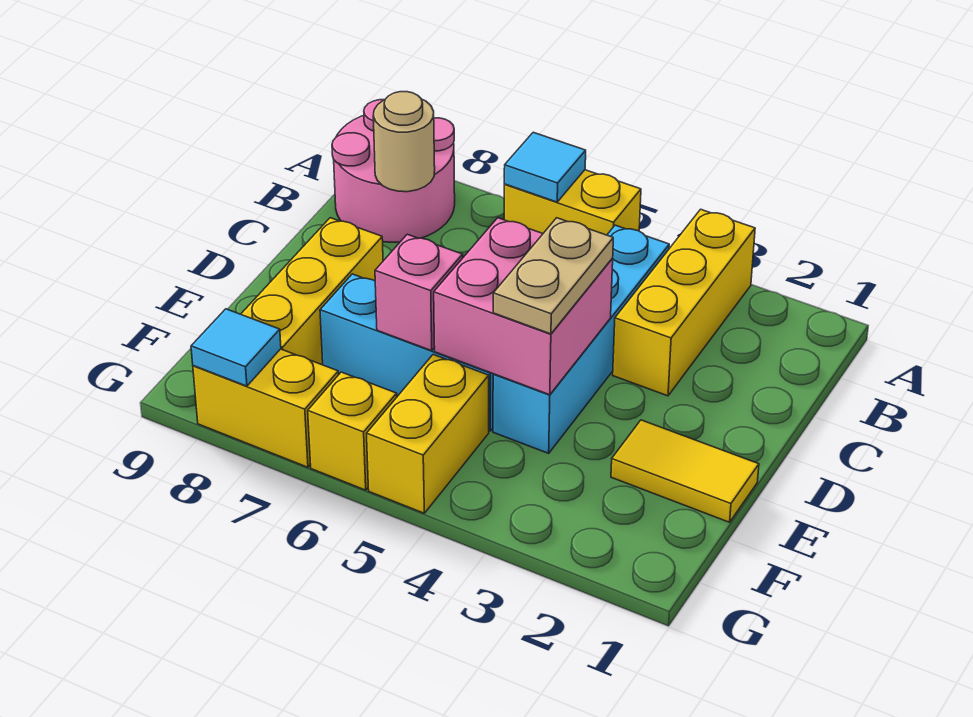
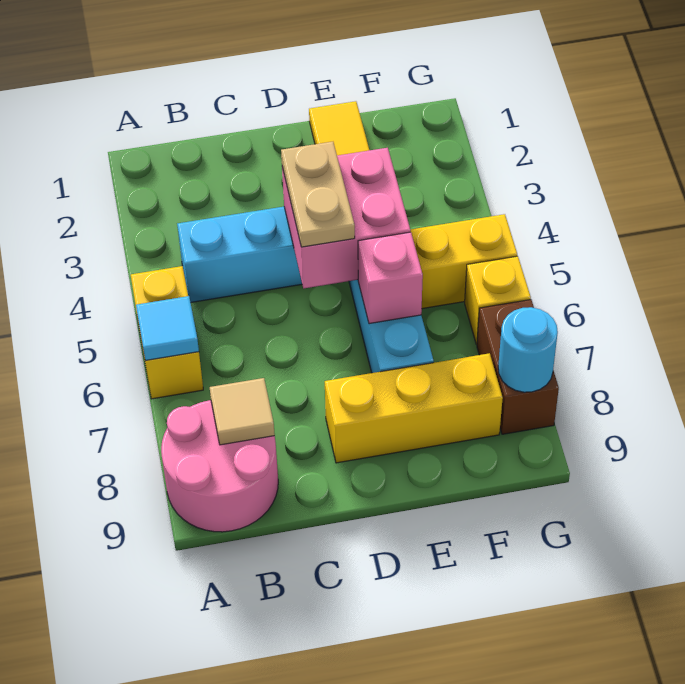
yellow 1x3 brick [613,209,755,396] -> none
tan 1x1 round brick [373,92,435,192] -> tan 1x1 tile [210,378,275,445]
tan 1x2 plate [493,218,613,334] -> tan 1x2 plate turned to [281,142,355,247]
yellow 1x2 brick [193,349,338,467] -> brown 1x2 brick [477,300,559,434]
cyan 1x1 tile [191,309,281,386] -> cyan 1x1 round brick [498,307,558,392]

